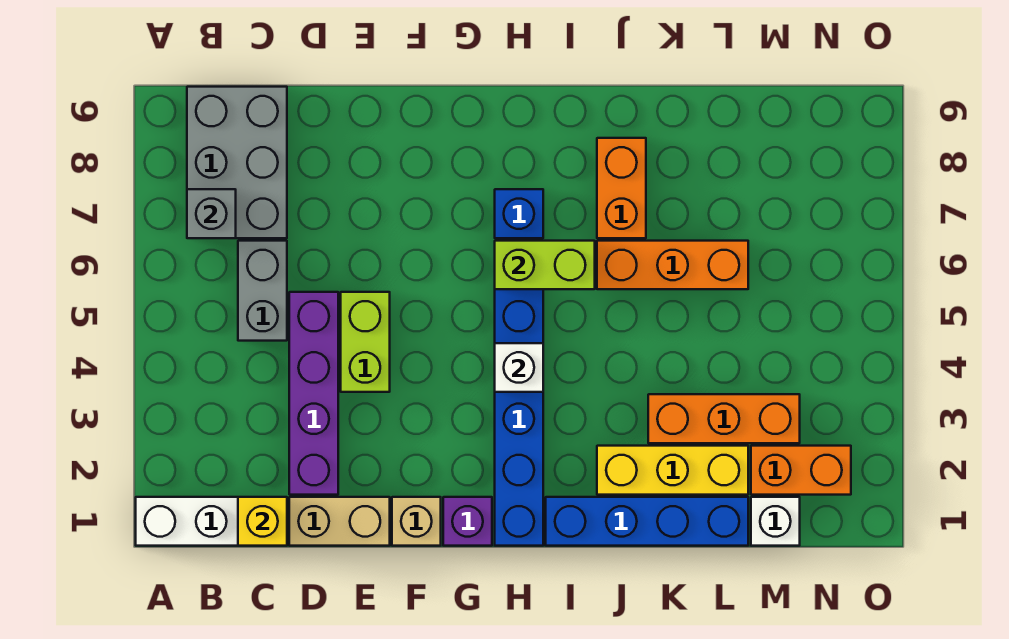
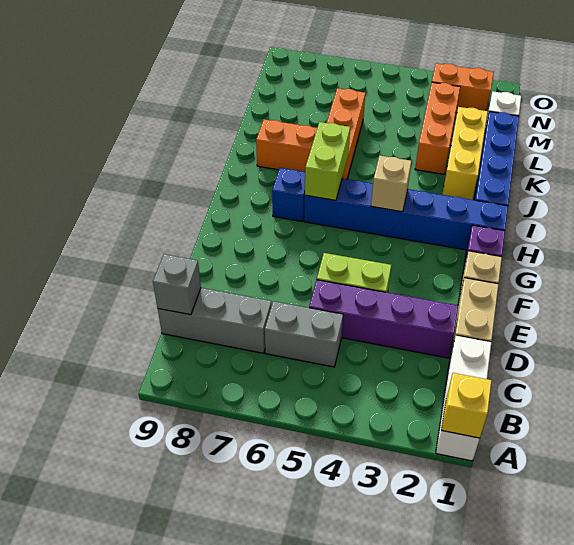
grey 2x3 brick [187,87,287,238] -> grey 1x3 brick [158,288,271,353]
grey 1x1 brick [187,189,236,238] -> grey 1x1 brick moved to [153,254,201,315]
yellow 1x1 brick [238,497,287,546] -> yellow 1x1 brick moved to [441,373,492,438]
white 1x1 brick [495,343,543,392] -> tan 1x1 brick [371,156,411,212]
orange 1x2 brick [751,446,851,495] -> orange 1x2 brick turned to [432,63,494,113]

